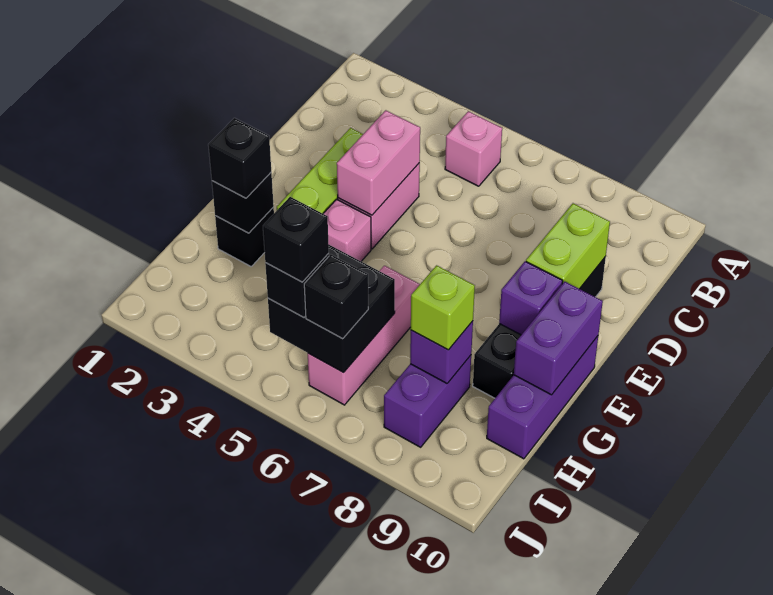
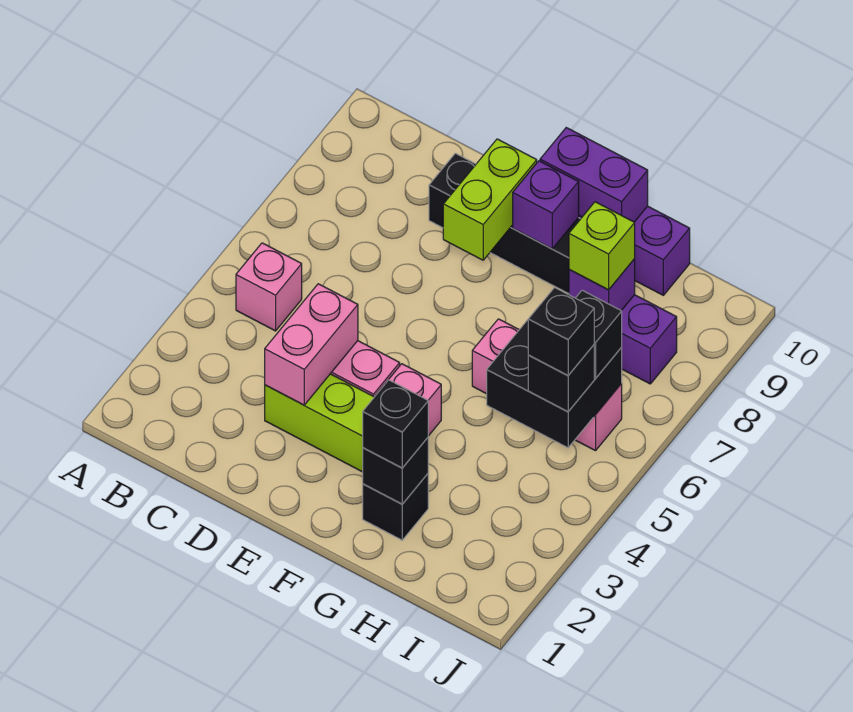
pink 1x2 brick [337,110,420,215] -> pink 1x2 brick turned to [265,284,358,405]
lime 1x2 brick [526,203,610,289] -> lime 1x2 brick turned to [443,139,537,260]

